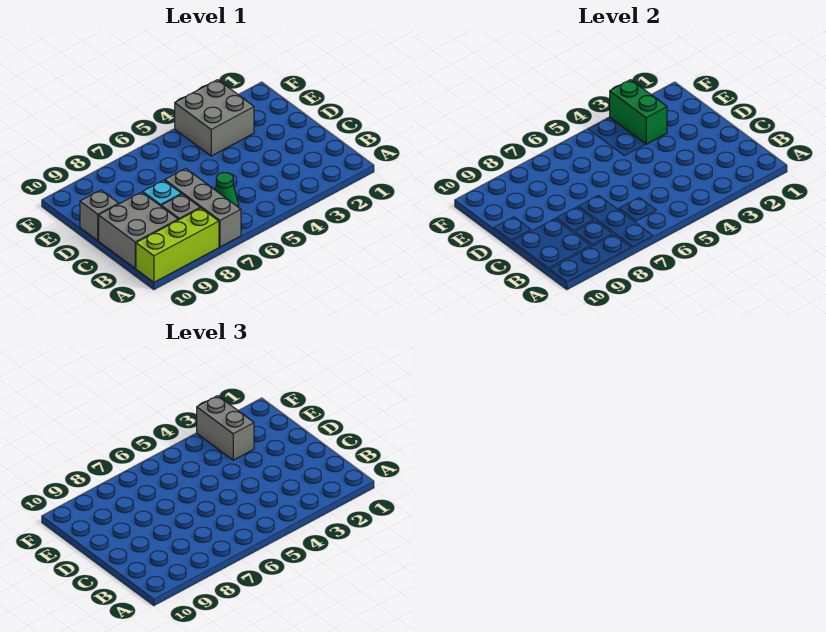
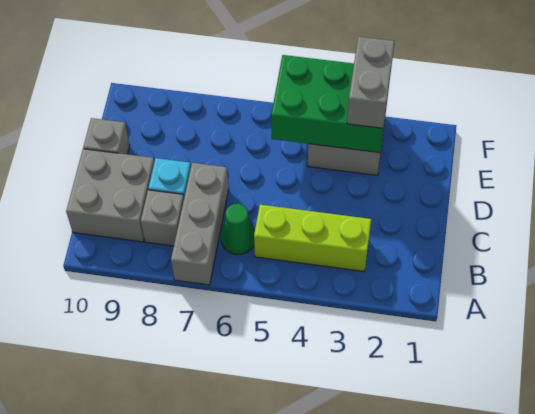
lime 1x3 brick [136,208,219,282] -> lime 1x3 brick moved to [254,205,371,271]
green 1x2 brick [610,80,667,144] -> green 2x3 brick [271,55,389,153]

